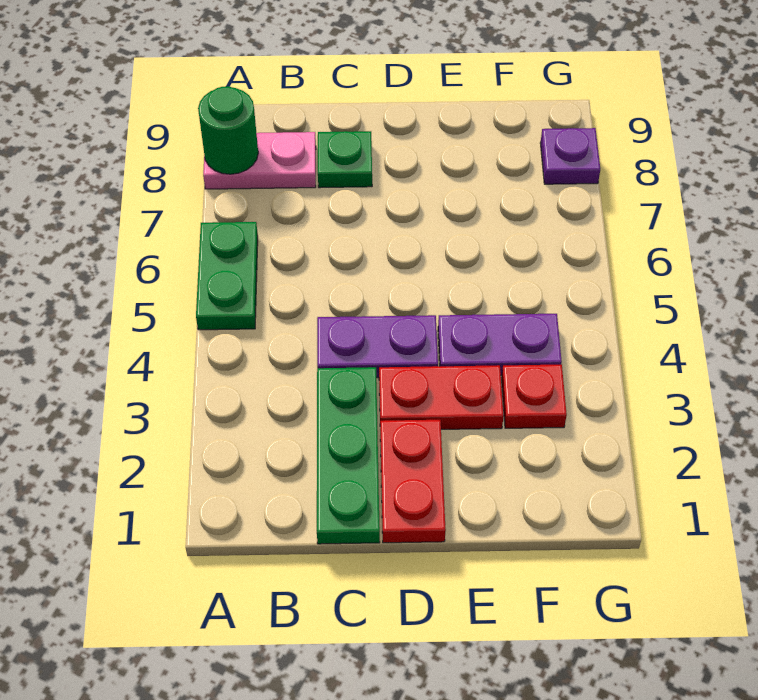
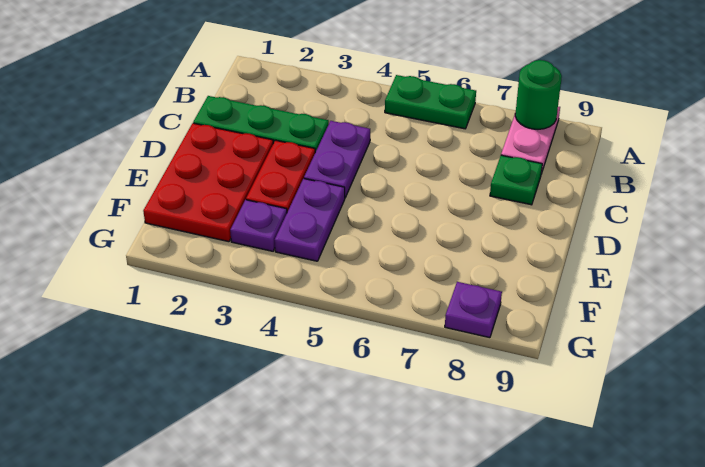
red 1x2 plate [380,420,446,543] -> red 2x3 plate [143,123,273,242]
red 1x1 plate [502,364,567,428] -> purple 1x1 plate [230,200,287,251]

